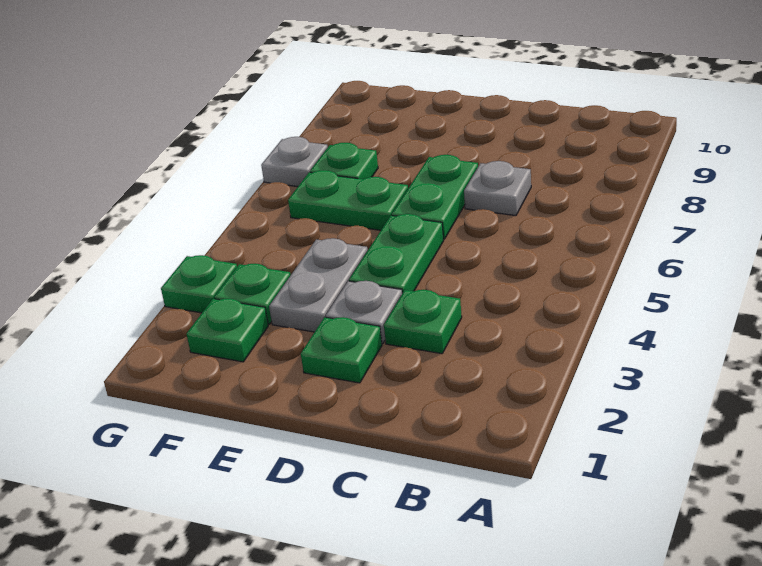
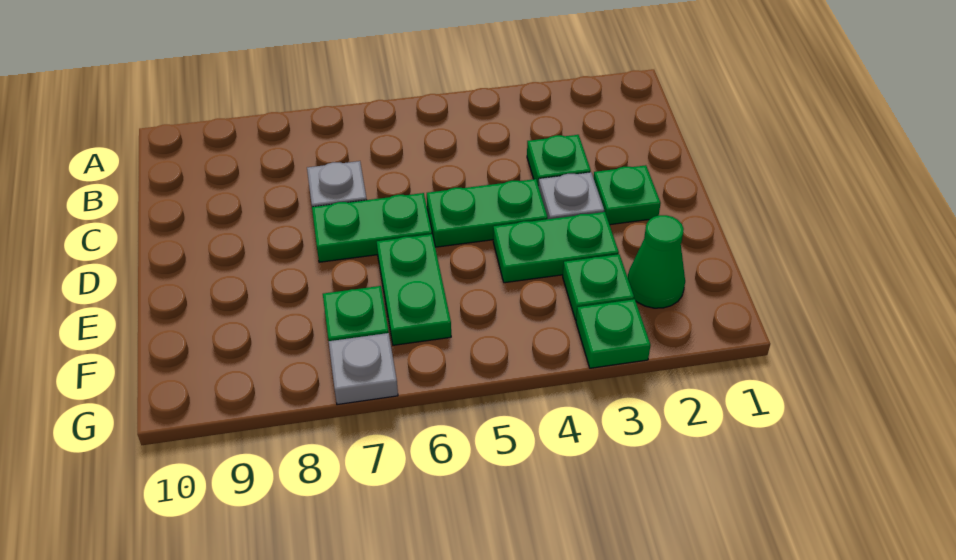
grey 1x2 plate [269,238,368,332] -> green 1x2 plate [493,212,619,283]
green 1x1 plate [187,299,268,362] -> green 1x1 cone [628,215,685,308]

